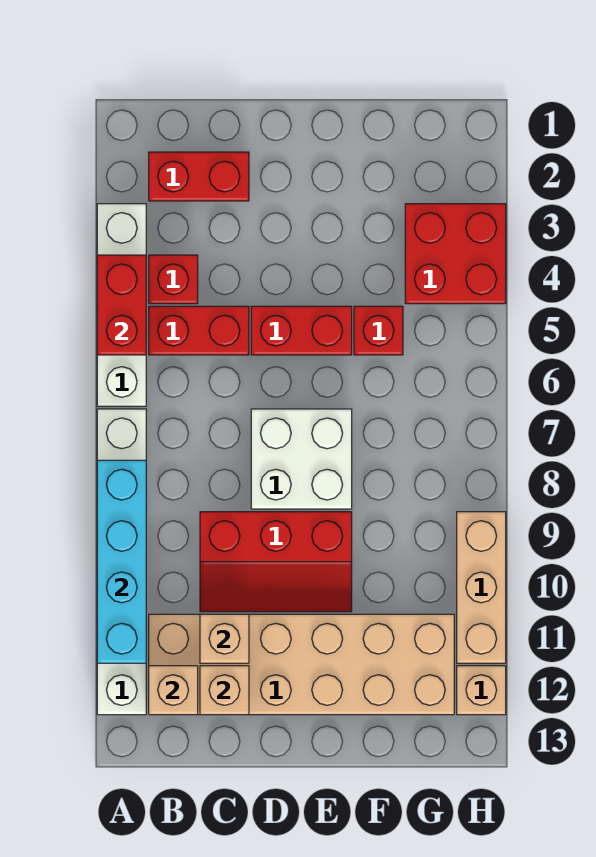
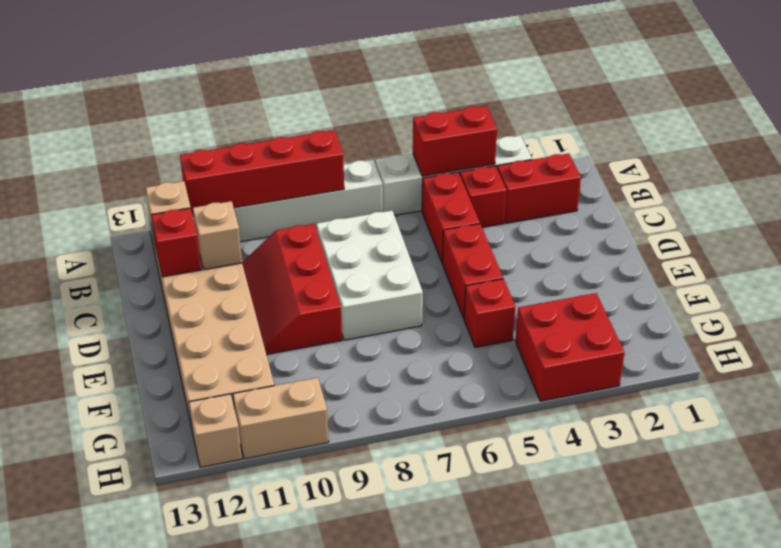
cyan 1x4 brick [97,460,146,663] -> red 1x4 brick [180,130,344,215]
red 1x2 brick [149,152,249,201] -> red 1x2 brick turned to [497,154,581,223]
tan 1x1 brick [200,666,249,715] -> red 1x1 brick [151,208,201,277]
white 2x2 brick [251,409,352,509] -> white 2x3 brick [317,211,423,340]
tan 1x3 brick [457,512,506,663] -> tan 1x2 brick [233,378,329,459]

